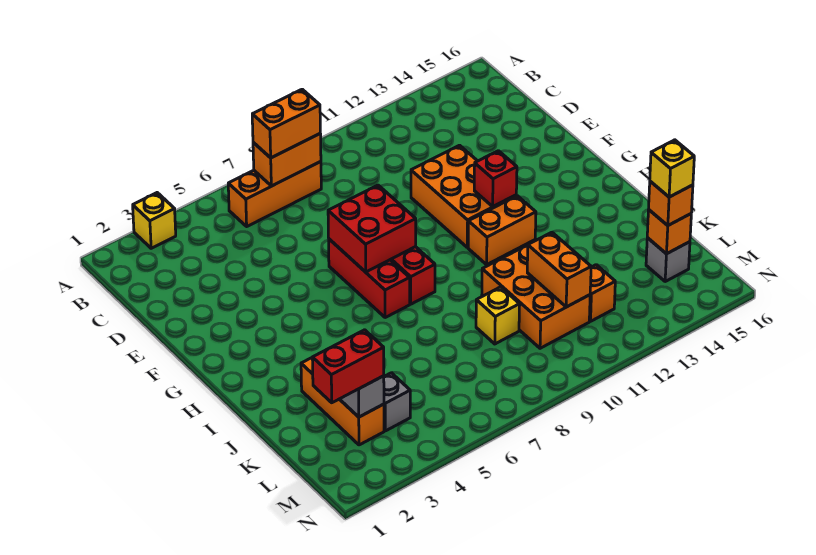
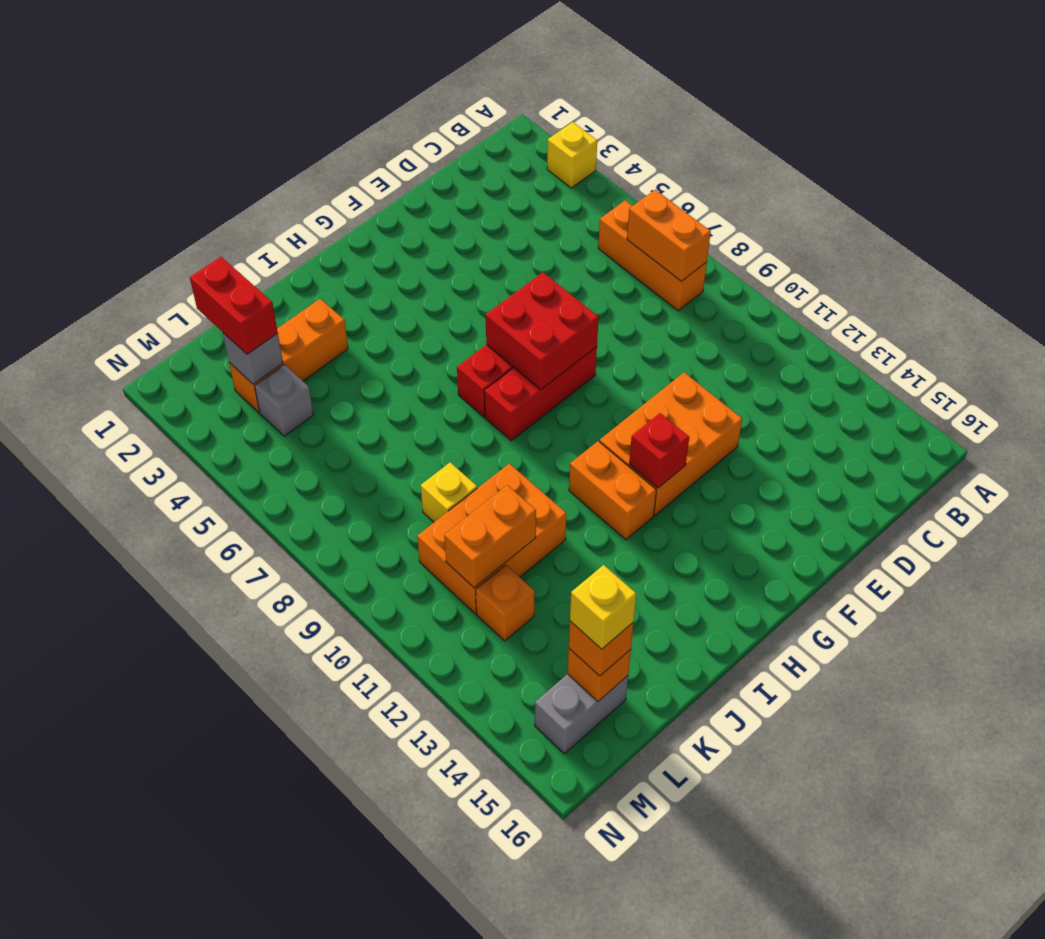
orange 1x2 brick [252,89,320,158] -> none
grey 1x1 brick [646,238,690,281] -> grey 1x2 brick [535,674,628,754]

